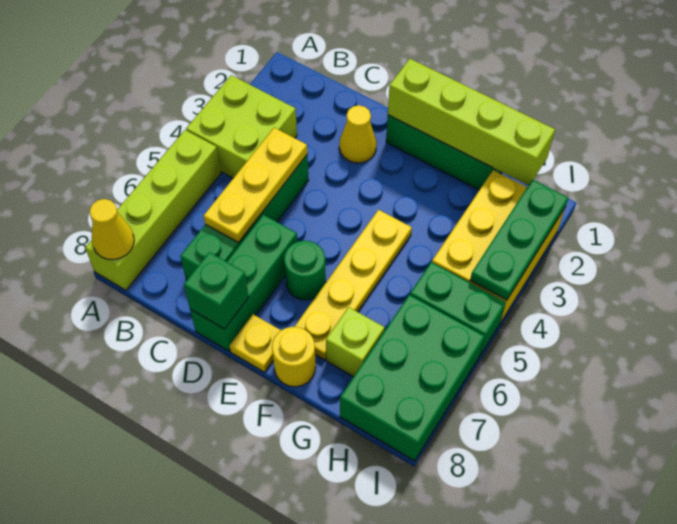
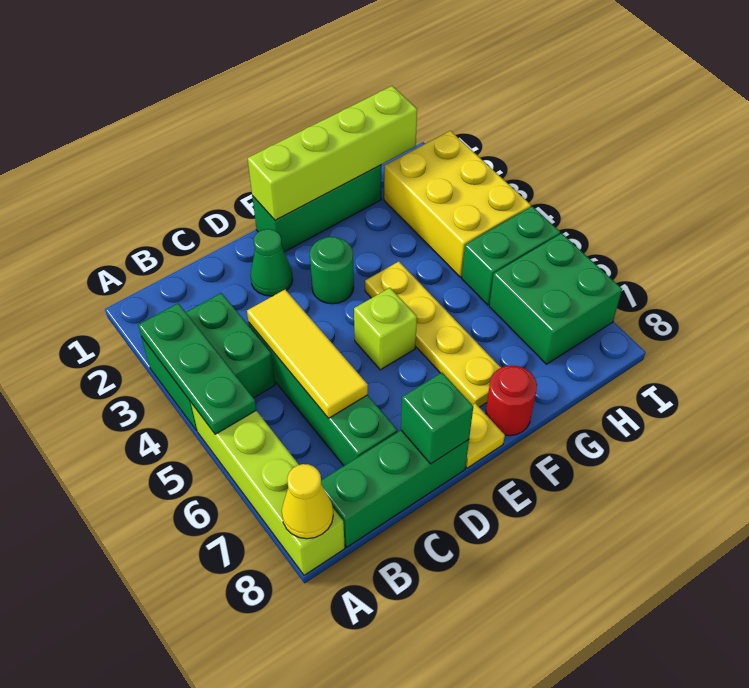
lime 2x2 brick [186,75,297,178] -> green 2x2 brick [142,293,275,431]
yellow 1x3 plate [204,128,307,243] -> yellow 1x3 tile [247,290,368,418]
yellow 1x1 cone [339,105,377,163] -> green 1x1 cone [250,229,293,296]
green 1x3 brick [190,215,297,351] -> green 1x3 brick turned to [321,430,469,547]
green 1x1 round brick [284,241,326,300] -> green 1x1 round brick moved to [310,237,354,304]
yellow 1x1 round brick [272,327,316,387] -> red 1x1 round brick [486,365,537,436]
lime 1x1 brick [326,307,385,377] -> lime 1x1 brick moved to [354,288,417,370]
green 2x3 brick [340,295,484,461] -> green 2x2 brick [489,233,622,364]
green 1x3 plate [470,180,568,300] -> green 1x3 plate moved to [138,303,256,434]

